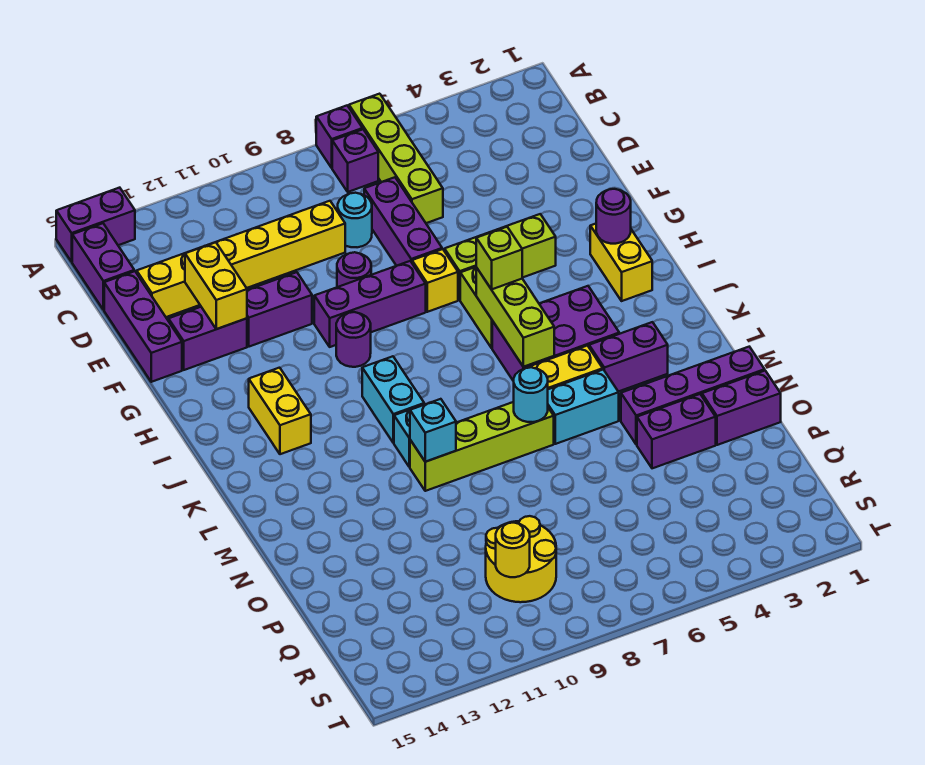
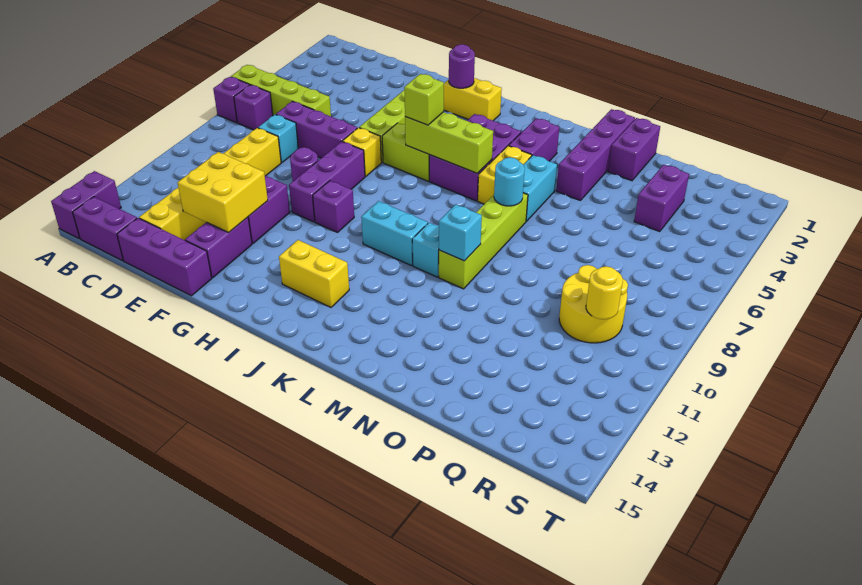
cyan 1x1 round brick [338,193,372,247] -> cyan 1x1 brick [258,115,298,163]
yellow 1x2 brick [185,242,247,329] -> yellow 2x2 brick [177,152,268,232]
purple 1x1 round brick [336,312,371,367] -> purple 1x1 brick [313,181,354,232]
purple 1x2 brick [637,394,716,468] -> purple 1x2 brick moved to [634,165,689,232]

